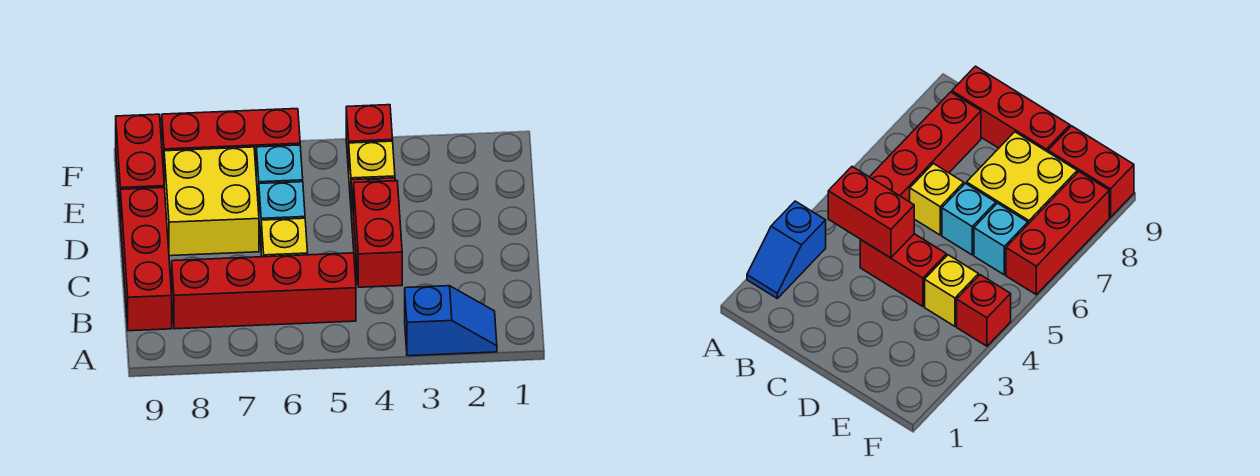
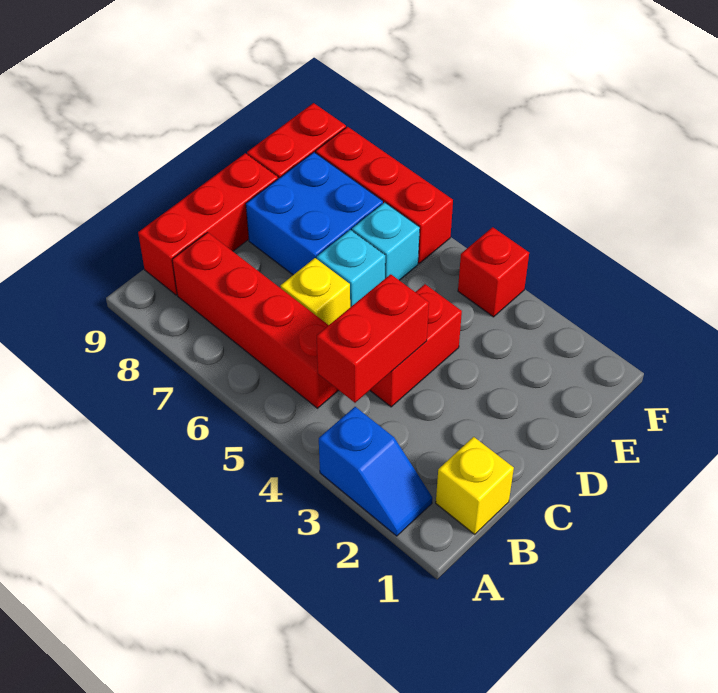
yellow 2x2 brick [164,147,259,256] -> blue 2x2 brick [246,152,383,275]
yellow 1x1 brick [349,141,395,203] -> yellow 1x1 brick moved to [436,437,514,534]

